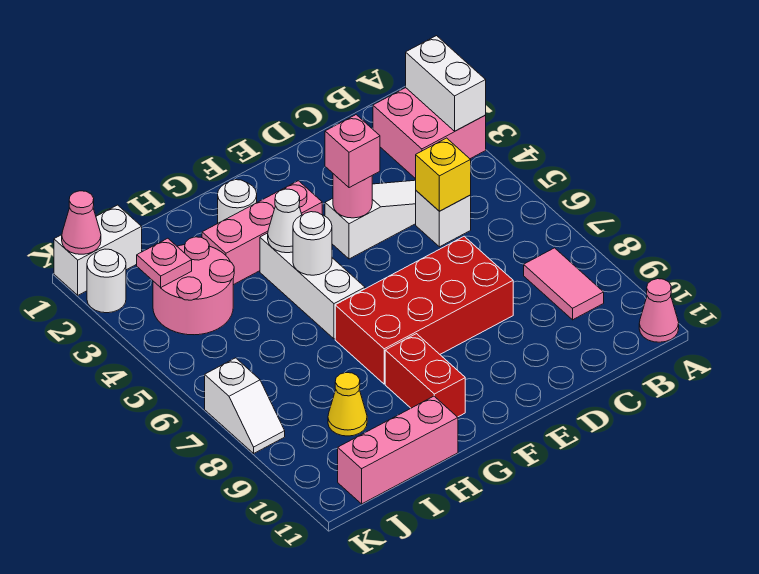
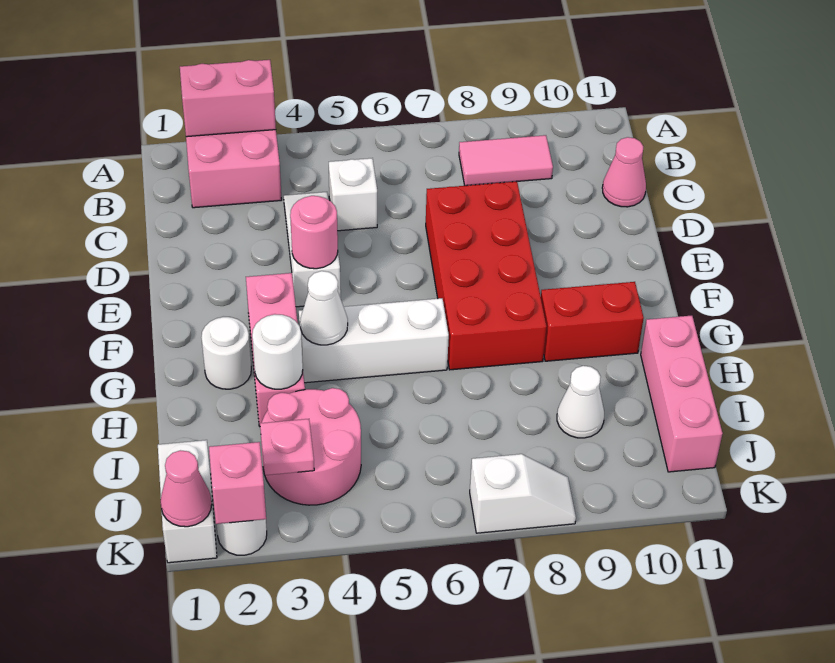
white 1x2 brick [406,36,486,131] -> pink 1x2 brick [180,60,276,137]
pink 1x1 cone [639,279,679,342] -> pink 1x1 cone moved to [602,137,646,207]
yellow 1x1 brick [416,138,471,211] -> none
pink 1x1 brick [325,115,380,188] -> pink 1x1 brick moved to [209,442,266,524]
white 1x1 round brick [293,212,332,275] -> white 1x1 round brick moved to [252,315,303,389]
yellow 1x1 cone [328,373,367,436] -> white 1x1 cone [557,366,604,438]

